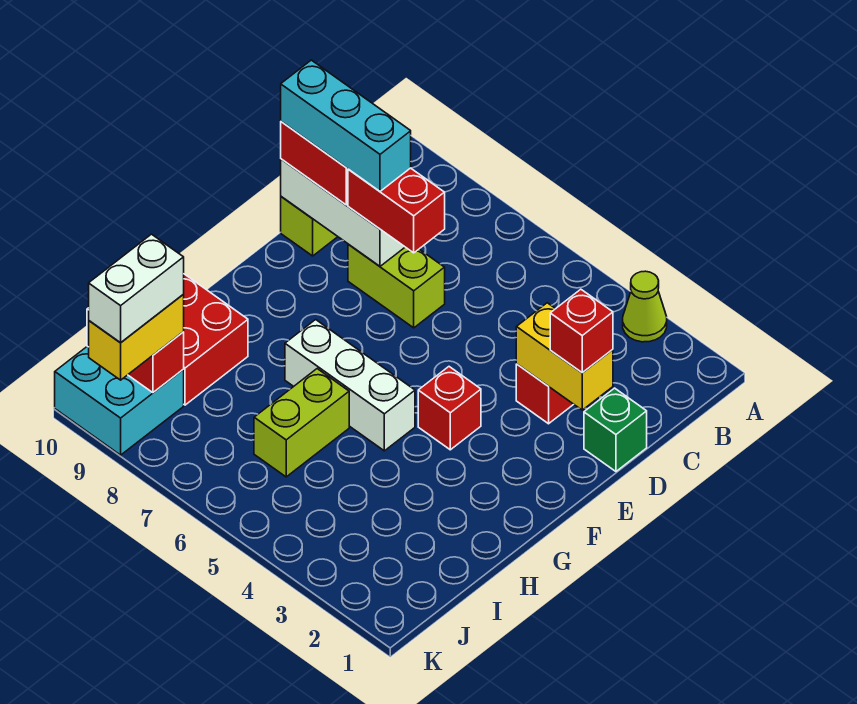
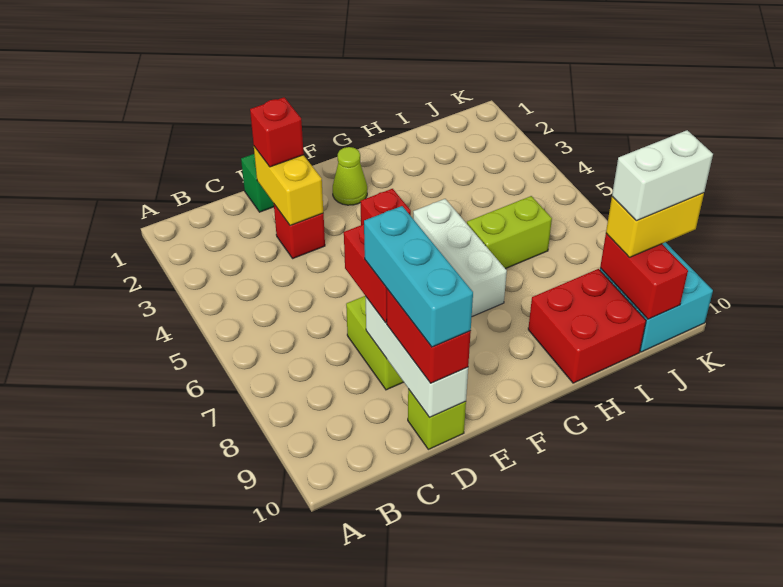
lime 1x1 cone [623,271,667,342] -> lime 1x1 cone moved to [333,147,367,205]

